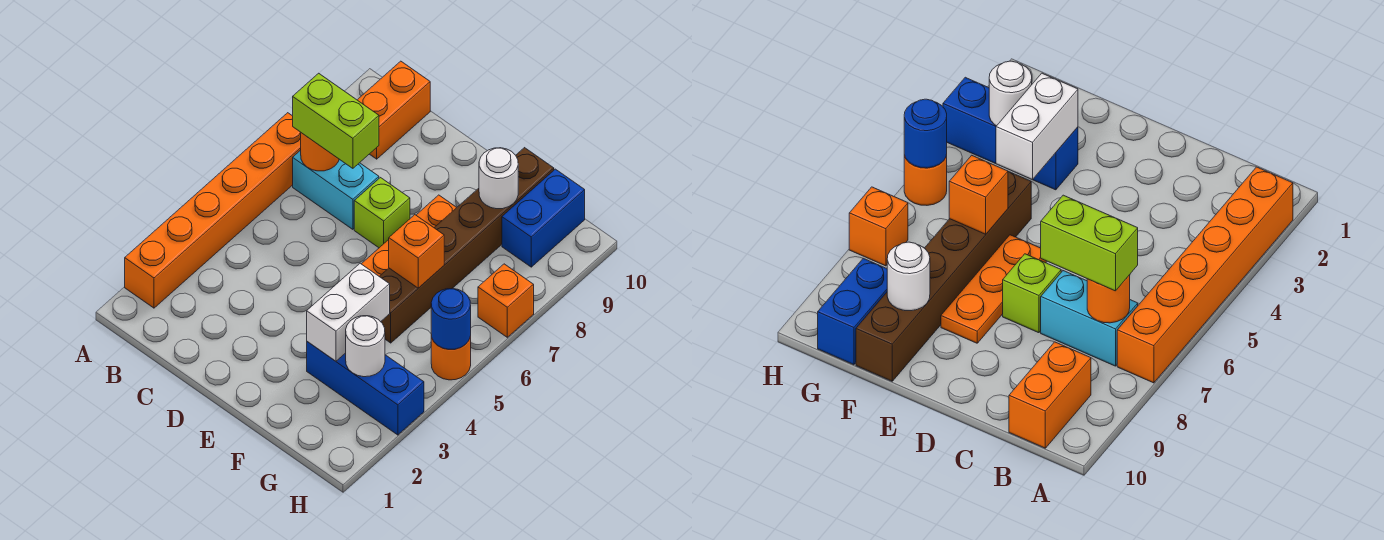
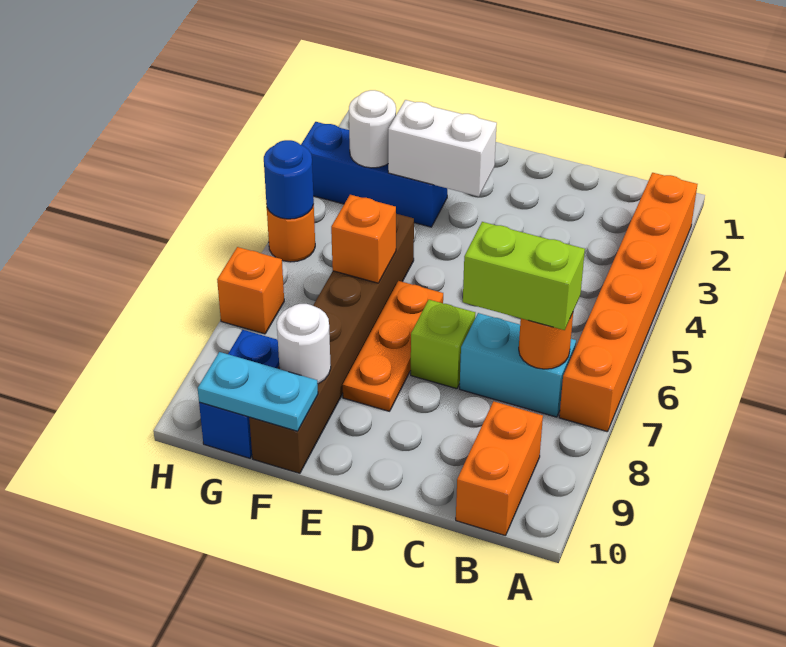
white 1x2 brick [307,263,390,361] -> white 1x2 brick turned to [388,100,497,196]
none -> cyan 1x2 plate [198,352,318,431]

